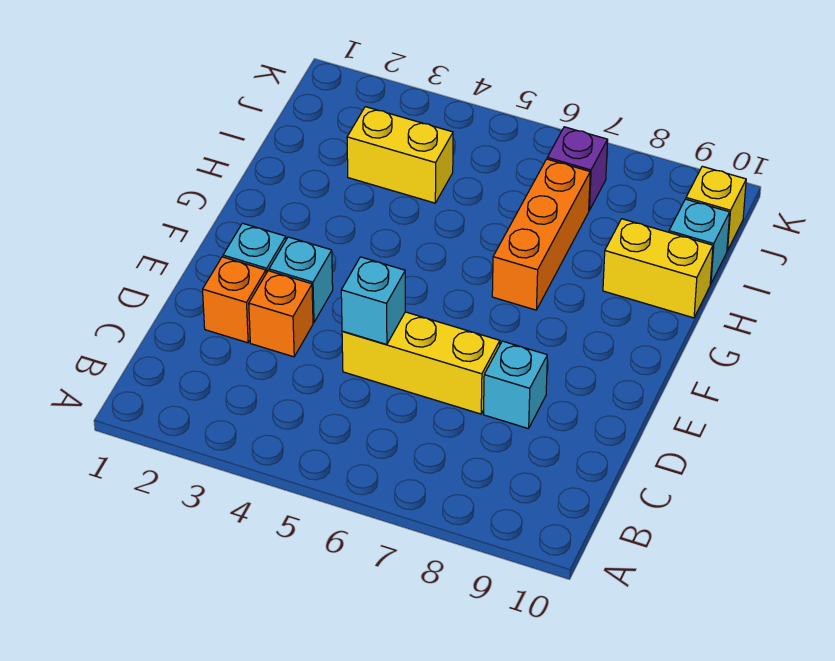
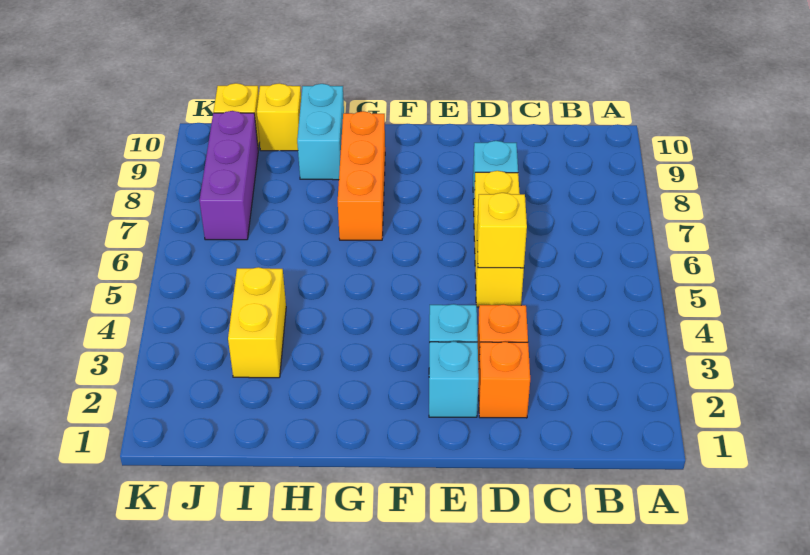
cyan 1x1 brick [341,257,405,345] -> yellow 1x1 brick [477,193,527,268]
orange 1x3 brick [492,159,590,310] -> orange 1x3 brick turned to [338,111,385,240]
yellow 1x2 brick [603,219,713,318] -> cyan 1x2 brick [297,84,344,180]
cyan 1x1 brick [669,199,730,284] -> yellow 1x1 brick [257,83,301,151]
purple 1x1 brick [547,127,608,210] -> purple 1x3 brick [199,111,258,240]

